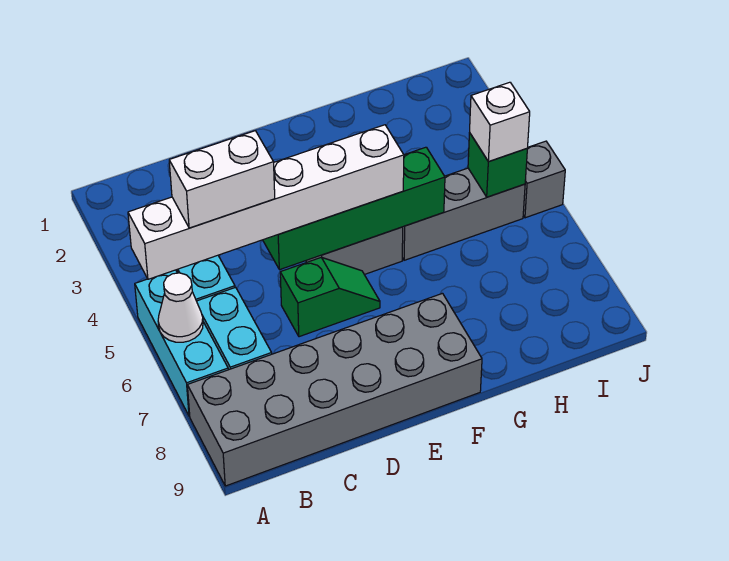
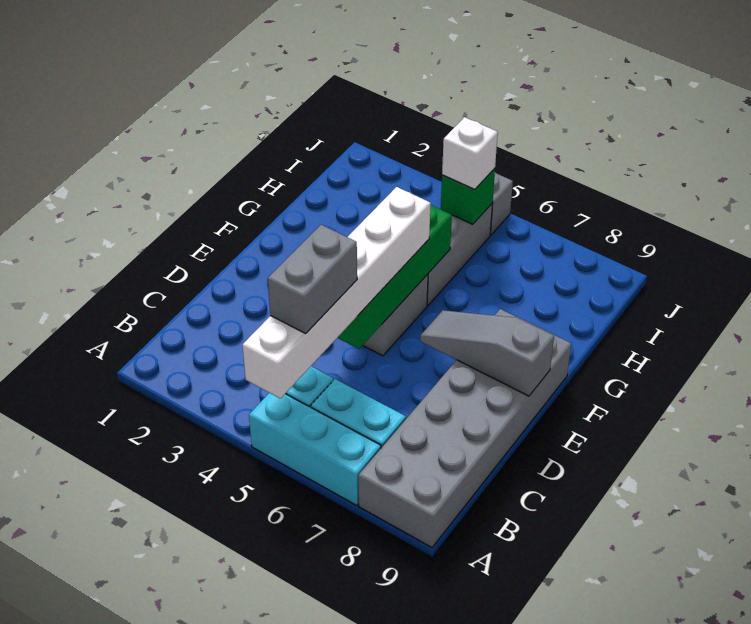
white 1x1 cone [158,273,203,342] -> none
white 1x2 brick [169,131,275,228] -> grey 1x2 brick [268,225,357,333]
green 1x2 slope [280,257,380,337] -> none
none -> grey 1x3 slope [420,310,554,396]

